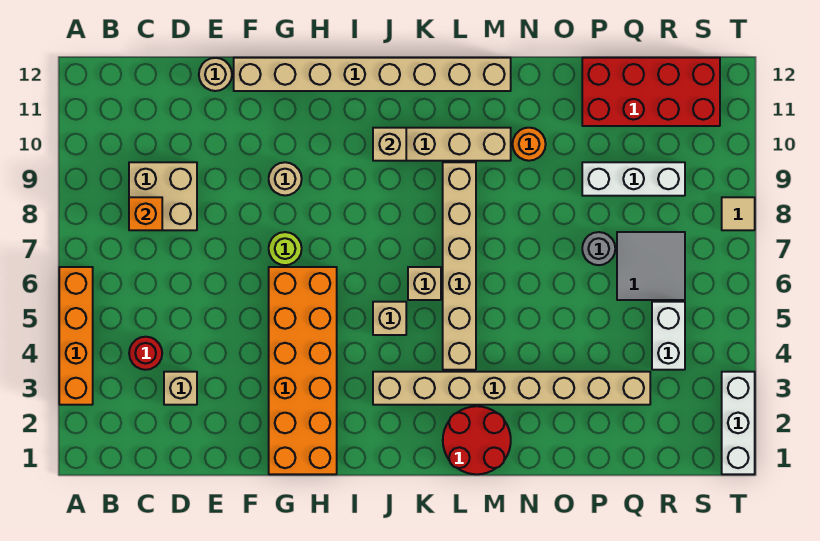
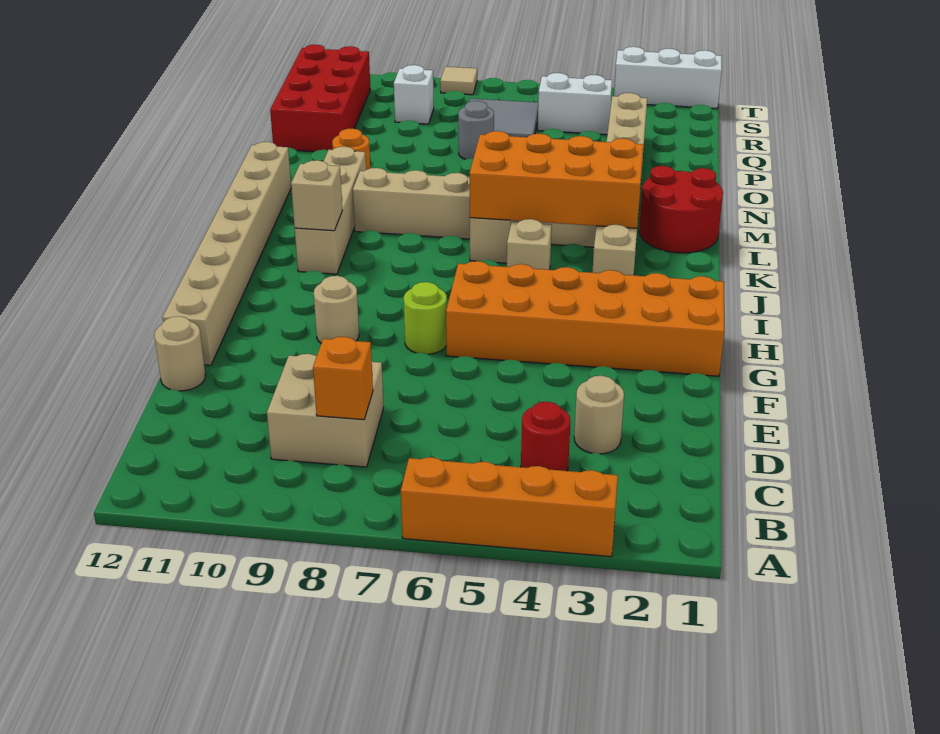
tan 1x1 brick [164,372,197,405] -> tan 1x1 round brick [574,376,624,454]
none -> orange 2x4 brick [470,131,644,228]
white 1x3 brick [582,162,685,196] -> white 1x1 brick [394,65,434,124]

